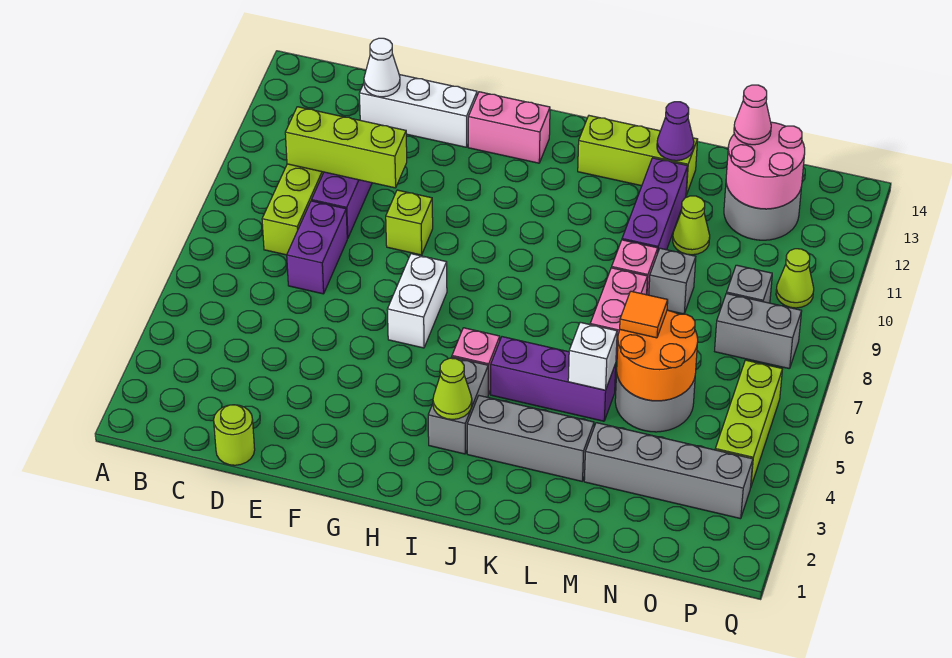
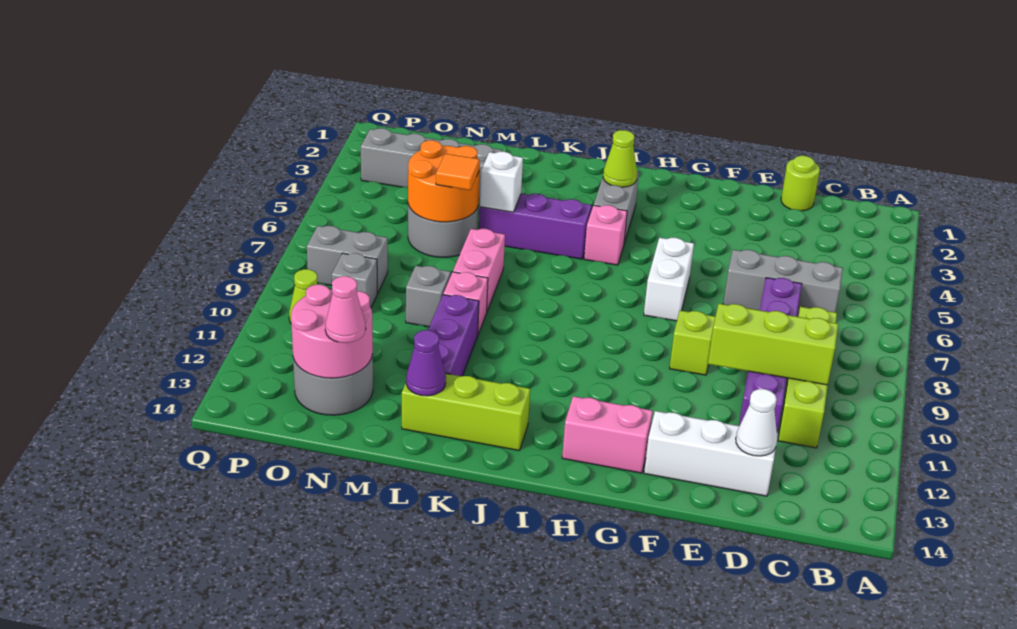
grey 1x3 brick [467,396,594,481] -> grey 1x3 brick moved to [723,250,843,317]
lime 1x1 cone [673,196,710,255] -> none
lime 1x3 brick [715,360,782,486] -> none

